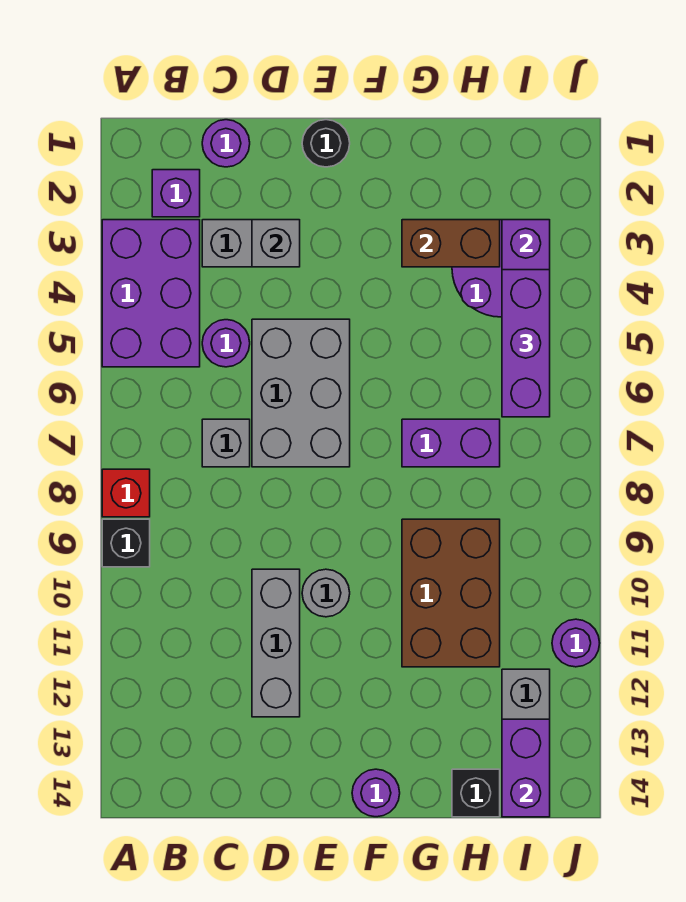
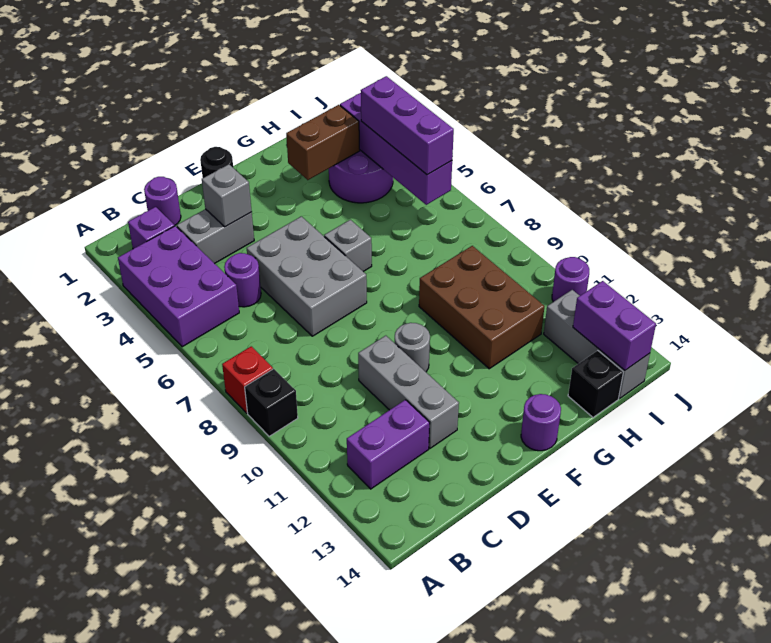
grey 1x1 brick [202,419,250,467] -> grey 1x1 brick moved to [324,220,372,272]
purple 1x2 brick [402,419,500,467] -> purple 1x2 brick moved to [347,400,430,489]

